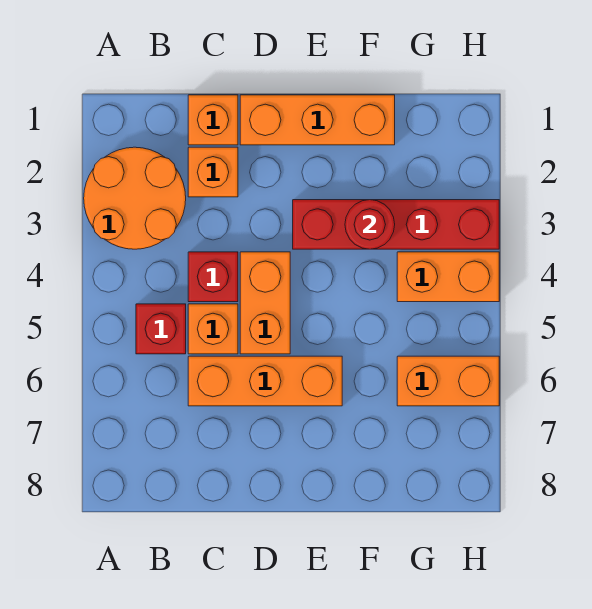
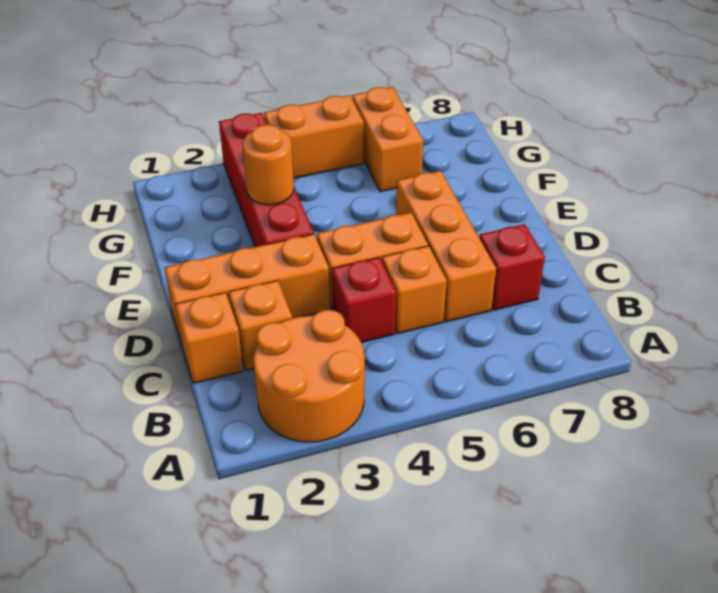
red 1x1 brick [136,304,186,354] -> red 1x1 brick moved to [479,224,545,310]
orange 1x3 brick [240,95,395,145] -> orange 1x3 brick turned to [164,234,330,343]
red 1x1 round brick [345,200,395,249] -> orange 1x1 round brick [243,125,294,205]
orange 1x2 brick [397,252,499,302] -> orange 1x2 brick turned to [264,96,364,178]

